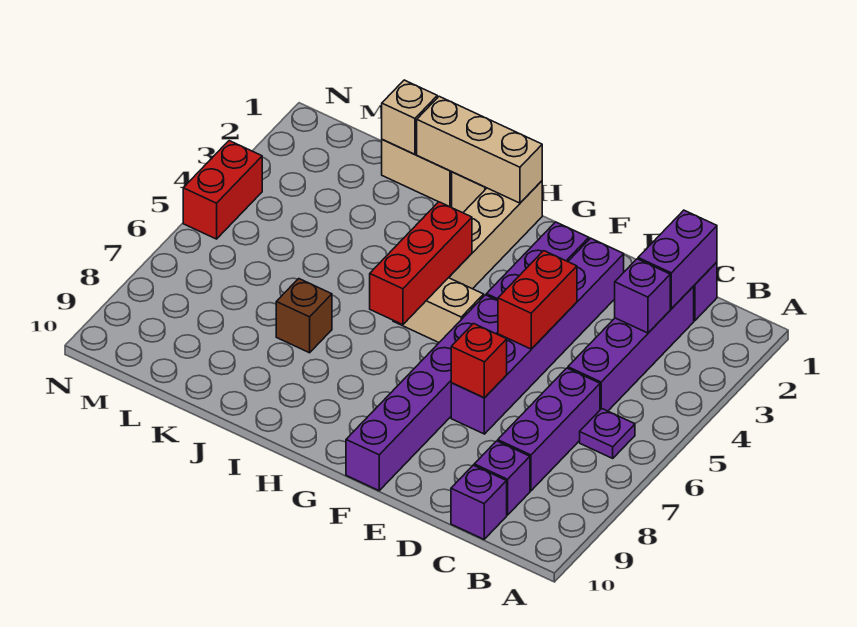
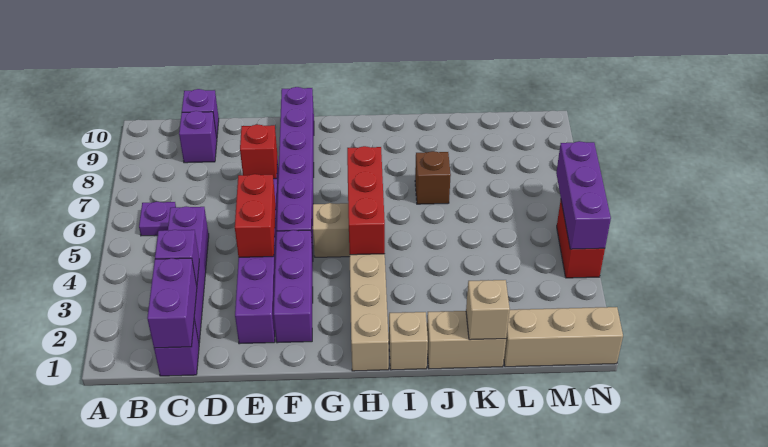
purple 1x3 brick [498,368,600,491] -> purple 1x3 brick moved to [556,141,611,249]
tan 1x3 brick [417,96,542,203] -> tan 1x3 brick moved to [504,307,623,367]

